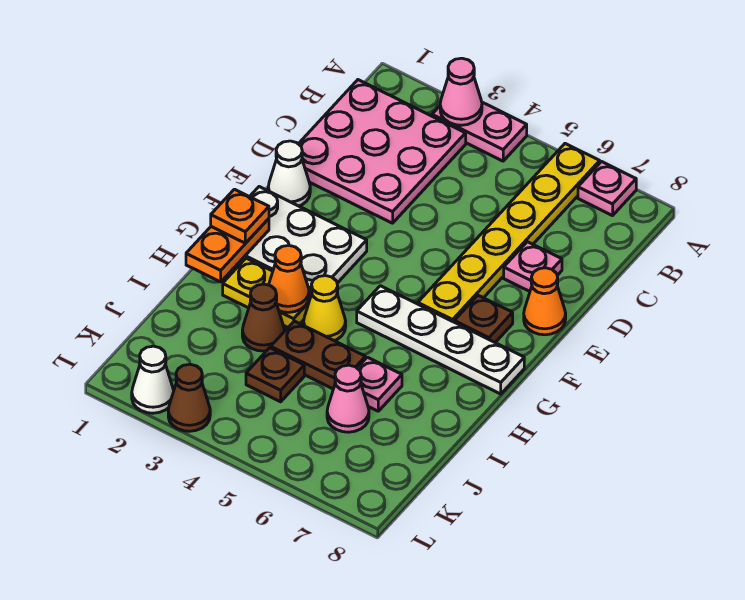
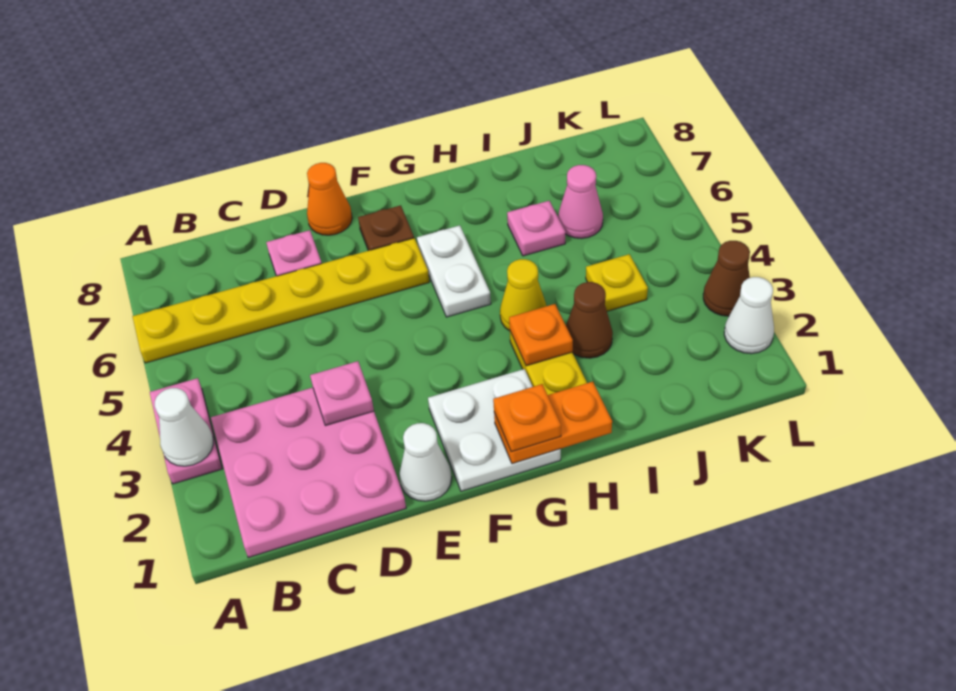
pink 1x1 cone [440,58,482,125] -> white 1x1 cone [155,388,214,466]
pink 1x1 plate [578,162,636,216] -> pink 1x1 plate moved to [310,361,374,426]
white 2x3 plate [238,187,367,290] -> white 2x2 plate [428,369,561,491]
white 1x4 plate [357,286,524,394] -> white 1x2 plate [417,225,491,317]
orange 1x1 cone [269,246,309,312] -> orange 1x1 plate [509,304,573,366]
brown 1x2 plate [271,321,365,389] -> none
brown 1x1 plate [246,348,304,402] -> yellow 1x1 plate [586,254,648,311]

